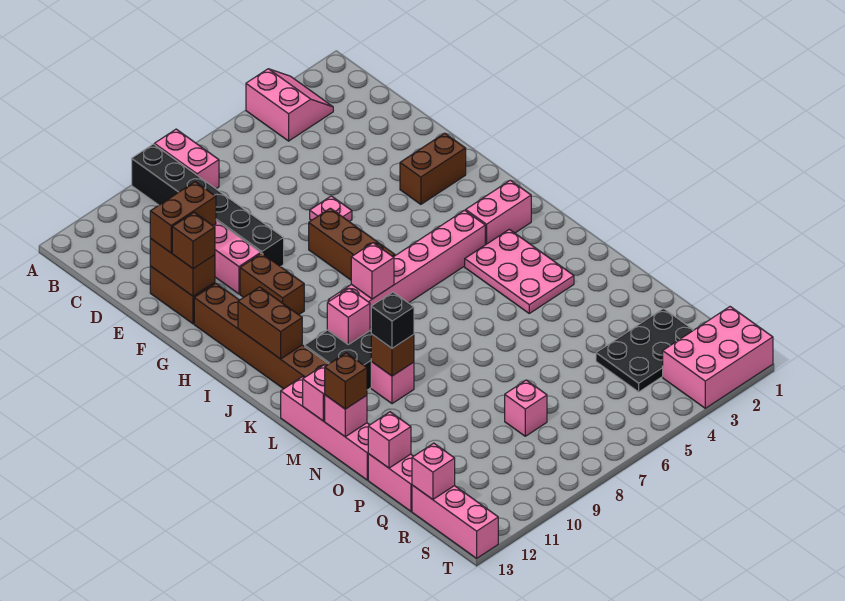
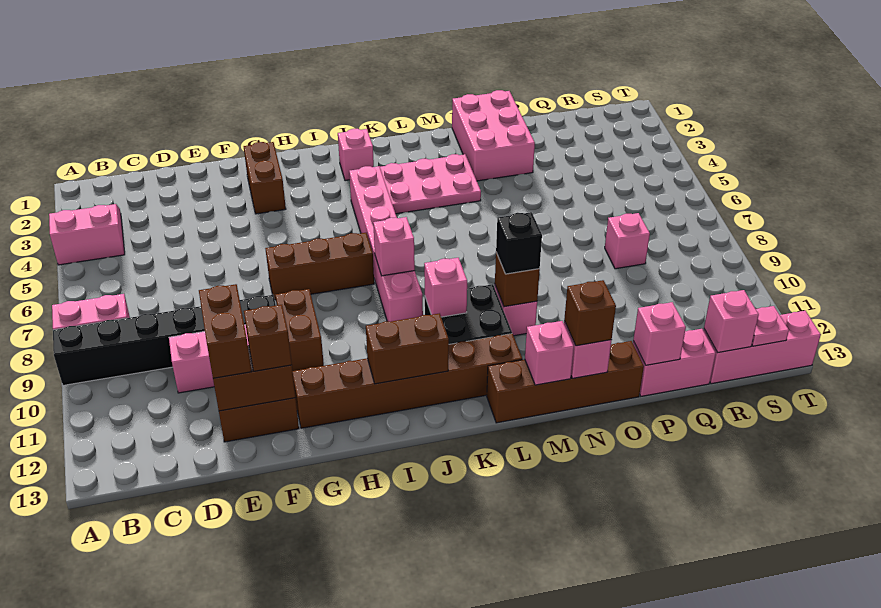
pink 1x1 plate [310,196,352,221] -> pink 1x1 plate moved to [752,306,789,346]
brown 1x2 brick [240,253,304,315] -> brown 1x2 brick turned to [275,289,324,371]
pink 1x2 brick [466,180,531,245] -> pink 1x1 brick [338,129,374,181]
pink 1x4 brick [281,377,369,480] -> brown 1x4 brick [487,341,644,423]
black 2x3 plate [596,309,693,392] -> none
pink 2x3 brick [663,307,773,408] -> pink 2x3 brick moved to [452,90,535,181]

